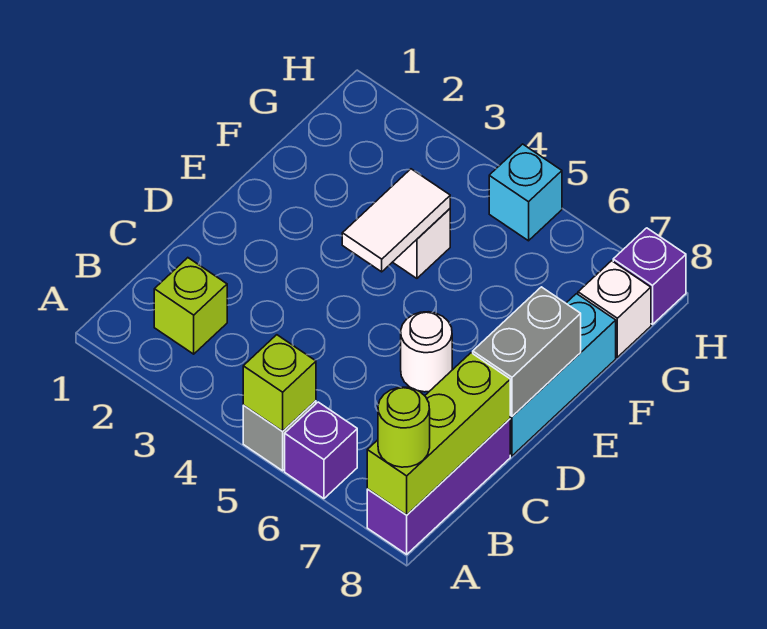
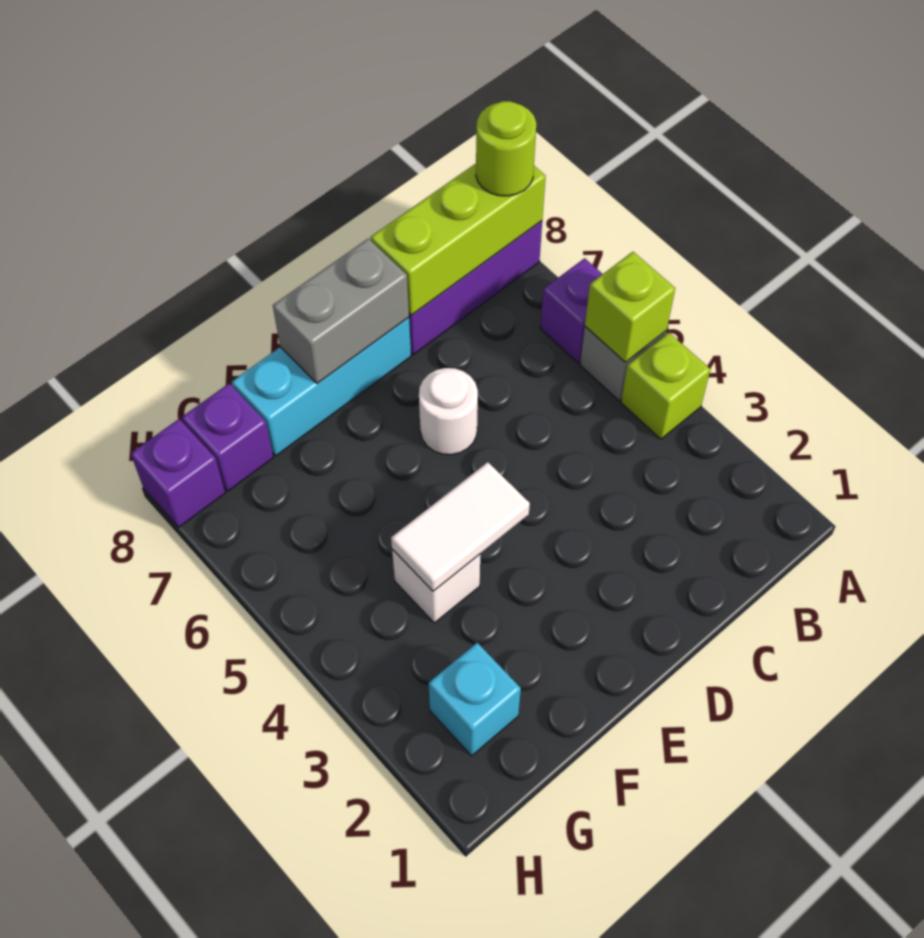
lime 1x1 brick [154,258,227,354] -> lime 1x1 brick moved to [621,333,710,439]
white 1x1 brick [578,261,651,357] -> purple 1x1 brick [182,384,273,491]
cyan 1x1 brick [489,144,562,241] -> cyan 1x1 brick moved to [429,643,521,756]

